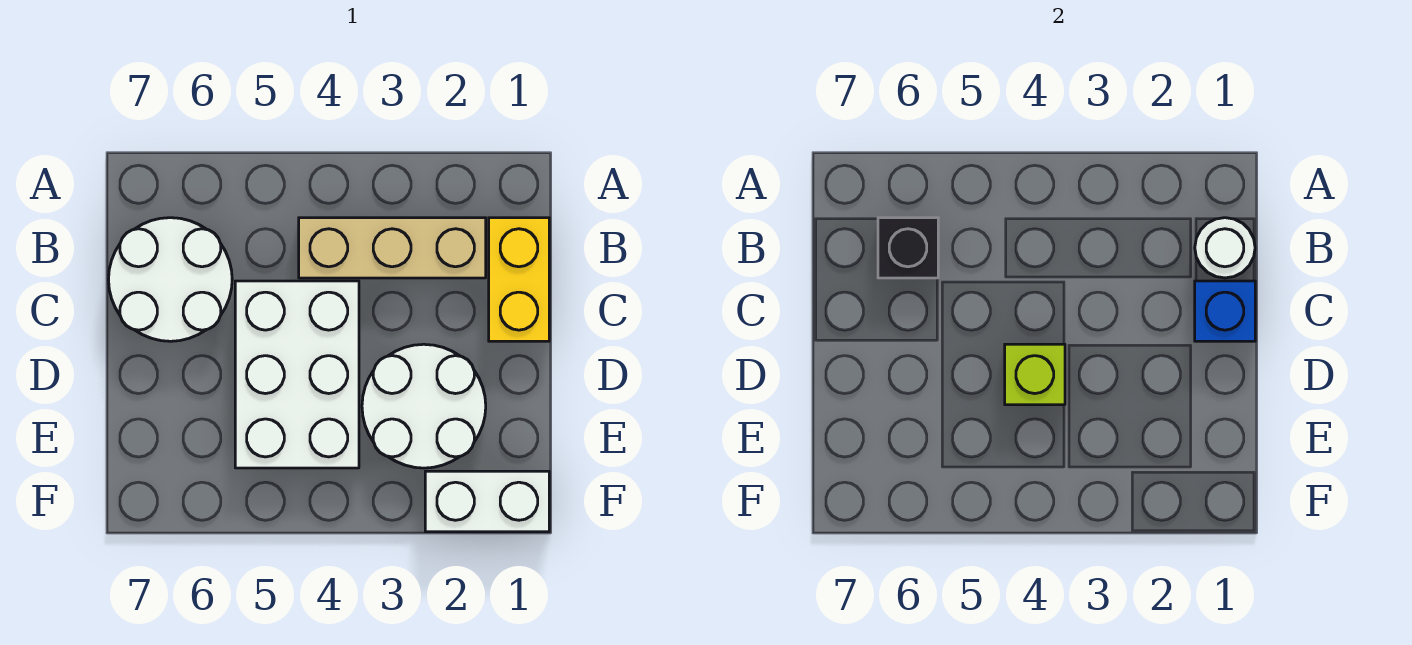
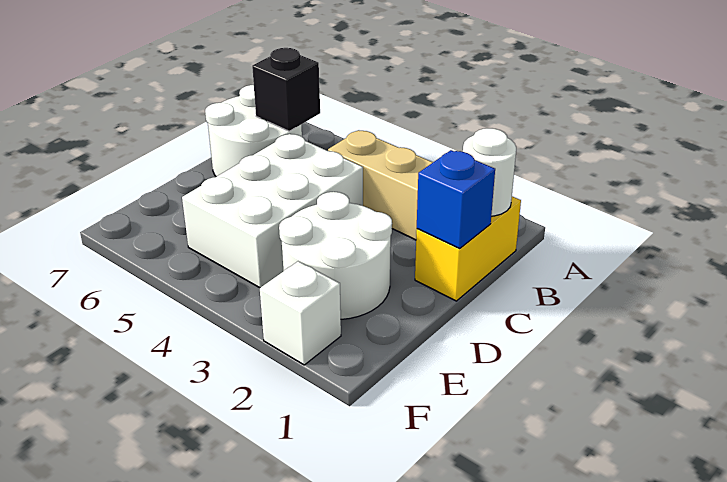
lime 1x1 brick [1005,344,1065,405] -> none
white 1x2 brick [425,471,549,532] -> white 1x1 brick [260,261,341,365]

